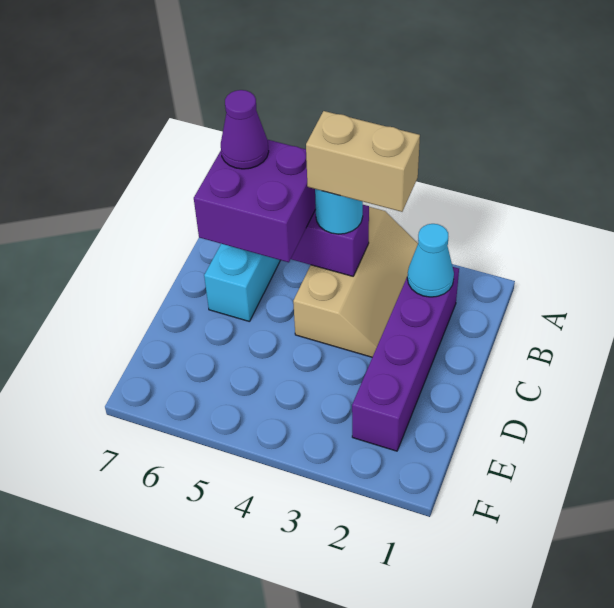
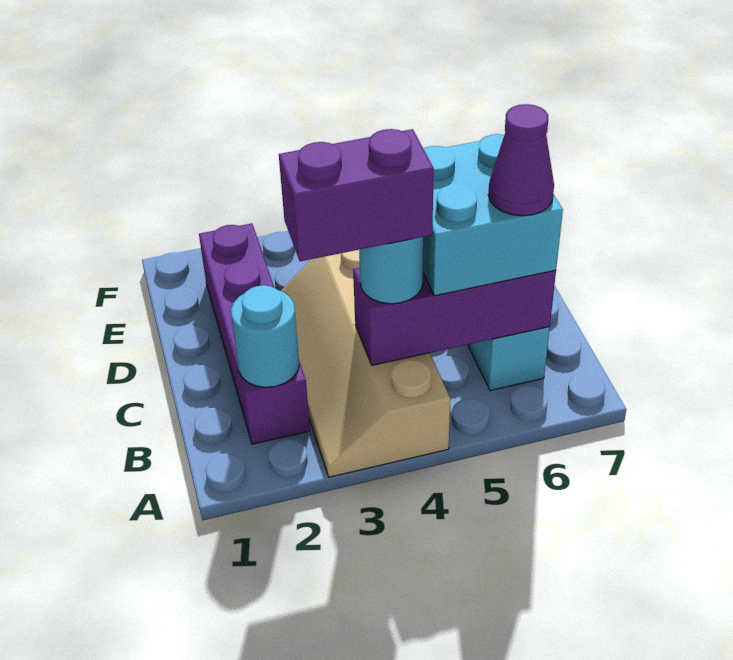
tan 2x3 slope [293,207,418,357] -> tan 2x4 slope [281,250,450,477]
cyan 1x1 cone [407,224,454,297] -> cyan 1x1 round brick [231,285,299,387]
tan 1x2 brick [306,111,420,212] -> purple 1x2 brick [279,129,434,261]
purple 2x2 brick [194,140,316,262] -> cyan 2x2 brick [423,134,563,296]

